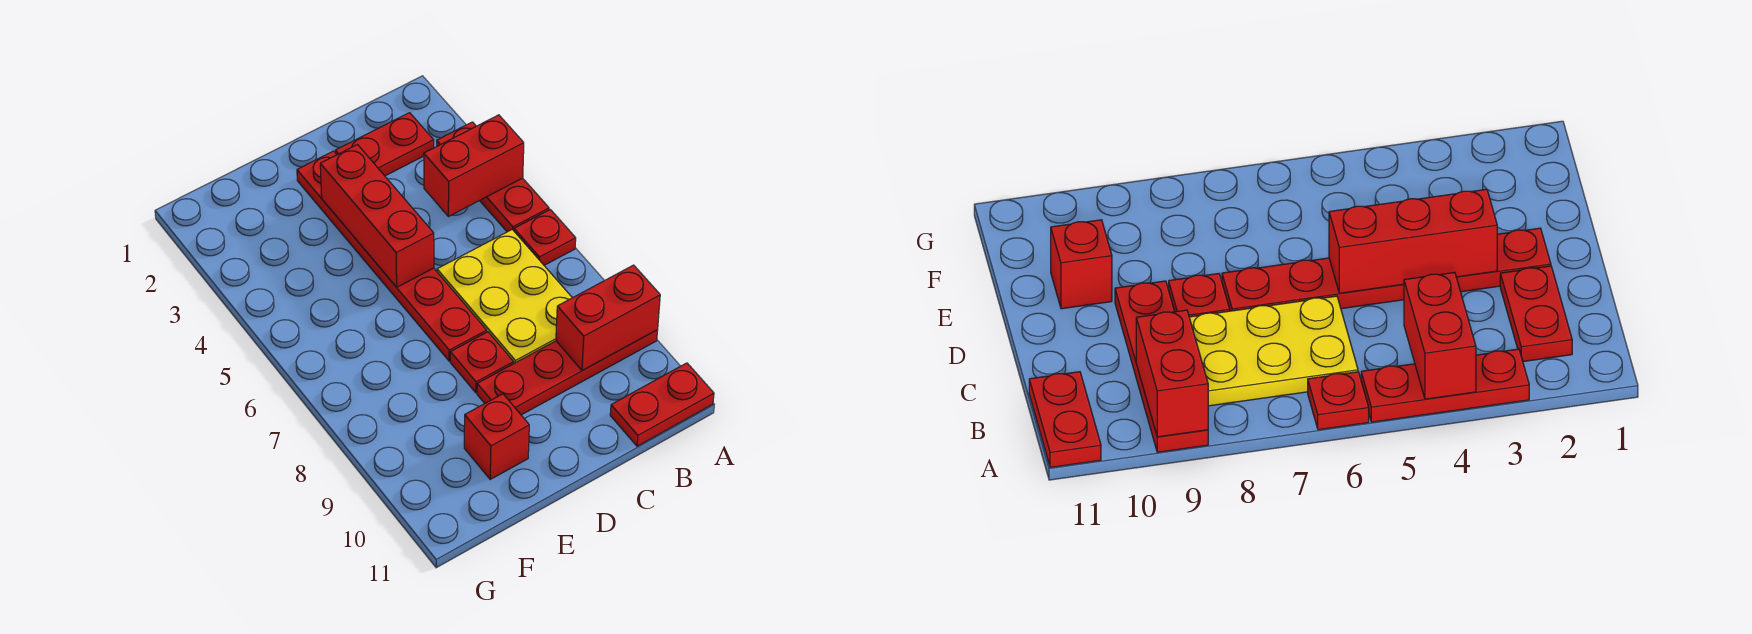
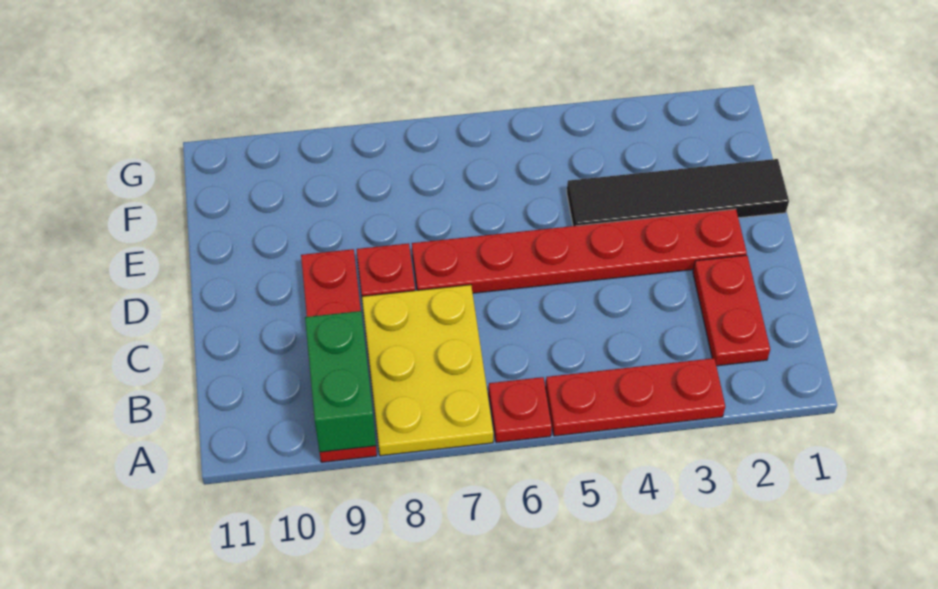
red 1x2 brick [424,115,524,217] -> none
red 1x2 brick [556,265,660,371] -> green 1x2 brick [305,311,376,452]
red 1x2 plate [610,363,714,446] -> none
yellow 2x3 plate [437,230,572,364] -> yellow 2x3 plate turned to [362,285,494,456]
red 1x3 brick [320,145,434,287] -> none
none -> black 1x4 tile [567,159,789,226]
red 1x1 brick [464,394,529,479] -> none

